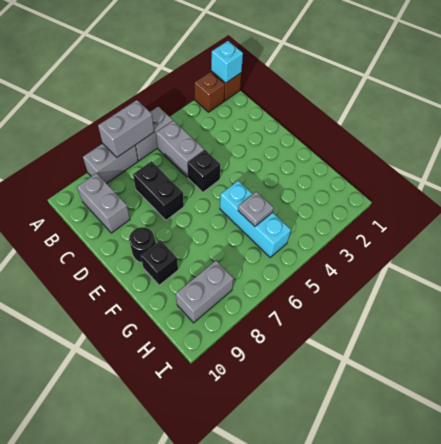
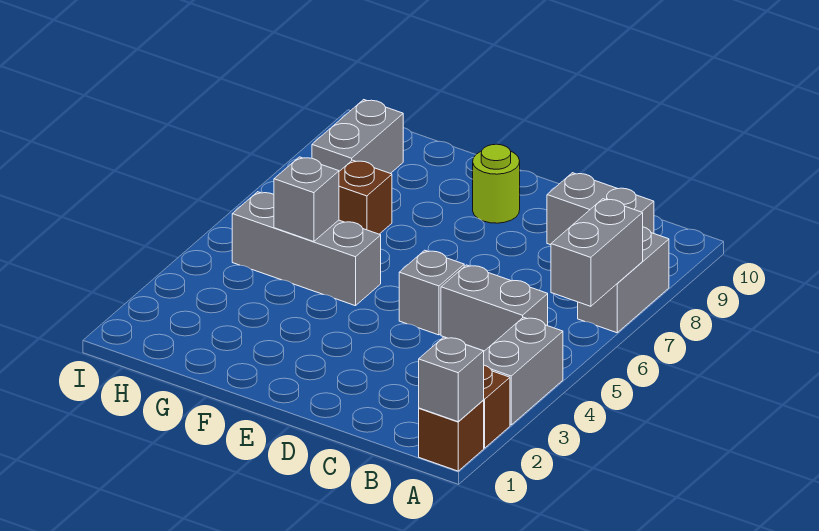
cyan 1x1 brick [211,41,243,83] -> grey 1x1 brick [419,337,484,422]
grey 1x2 brick [135,107,173,161] -> grey 1x2 brick moved to [484,317,563,425]
black 1x2 brick [133,161,184,220] -> none
black 1x1 brick [187,150,220,192] -> grey 1x1 brick [399,250,464,335]
black 1x1 round brick [129,227,156,263] -> lime 1x1 round brick [473,144,520,223]
cyan 1x3 brick [220,181,291,257] -> grey 1x3 brick [232,192,381,306]
black 1x1 brick [141,240,178,285] -> none
grey 1x1 plate [238,192,274,226] -> grey 1x1 brick [274,157,339,242]
none -> brown 1x1 brick [339,160,392,234]

